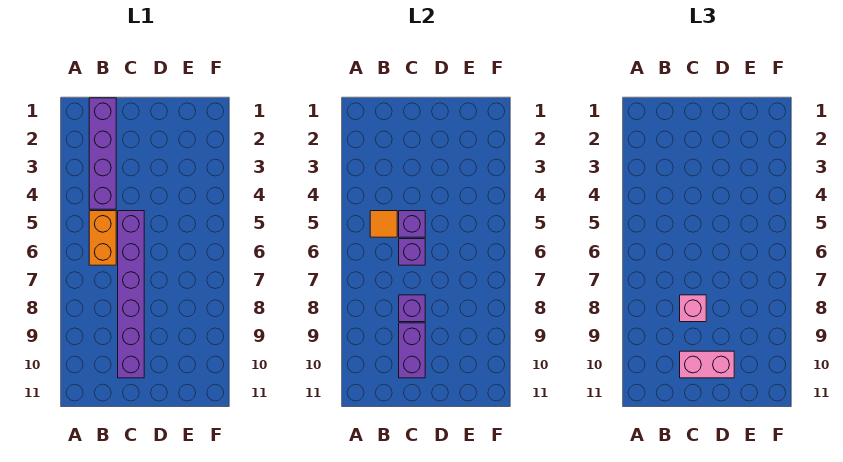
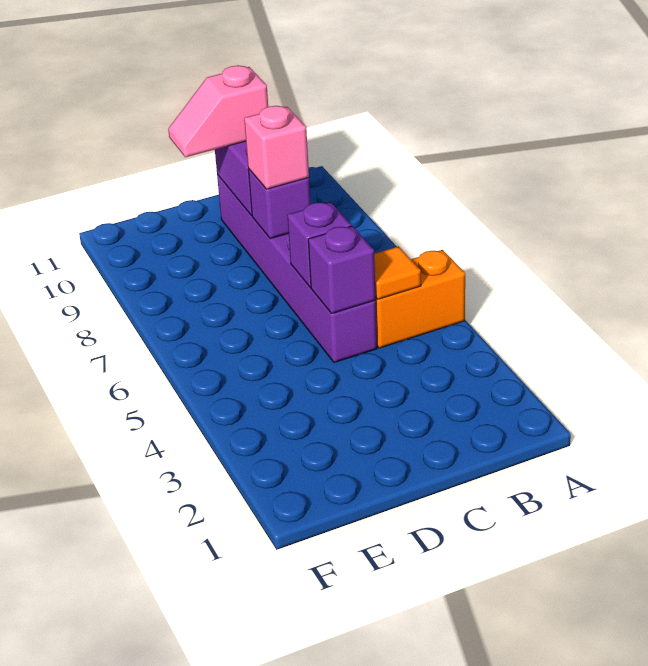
purple 1x4 brick [89,98,116,209] -> none
orange 1x2 brick [89,211,116,265] -> orange 1x2 brick turned to [375,250,465,348]
pink 1x2 brick [680,351,734,378] -> pink 1x2 slope [168,65,268,157]

